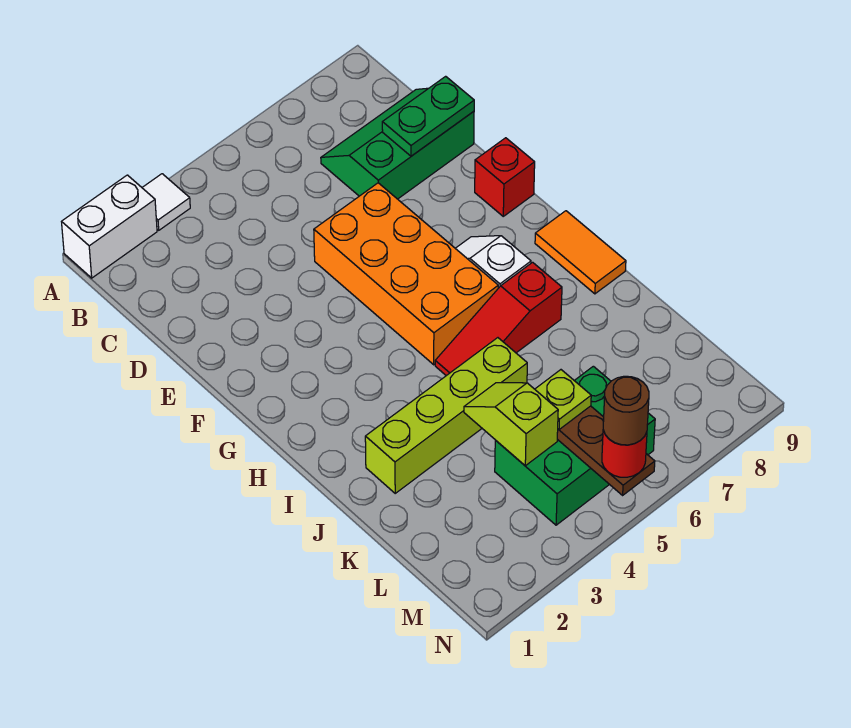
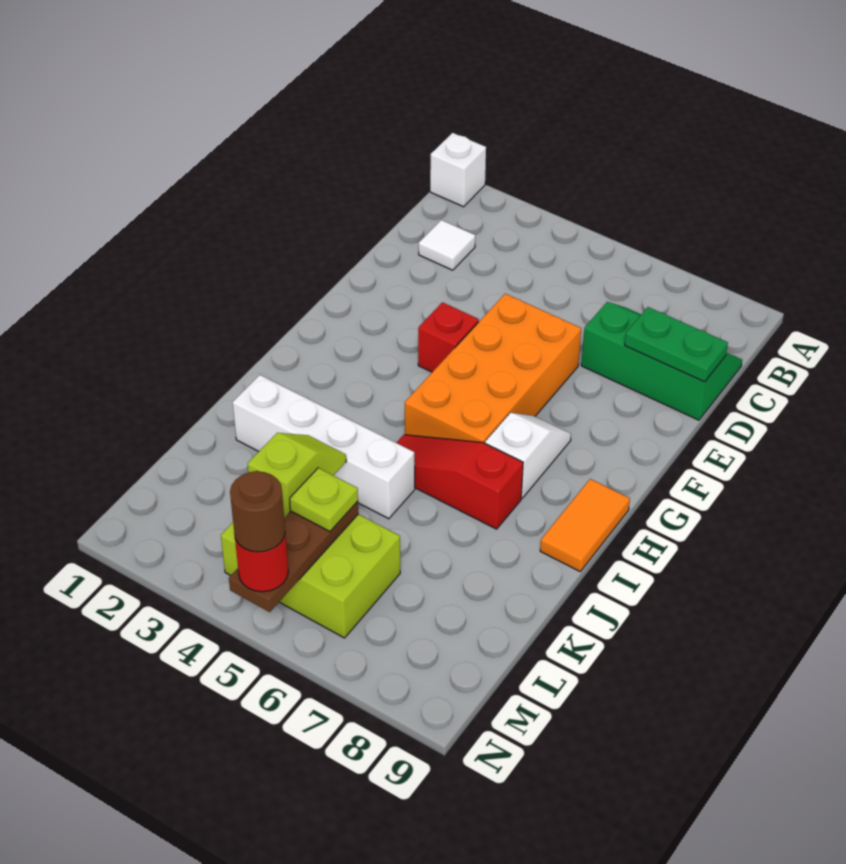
white 1x2 brick [62,175,157,278] -> white 1x1 brick [430,133,486,207]
white 1x1 tile [142,174,190,230] -> white 1x1 tile moved to [419,220,475,270]
red 1x1 brick [475,138,535,216] -> red 1x1 brick moved to [418,302,479,372]
lime 1x4 brick [365,338,527,493] -> white 1x4 brick [233,375,415,519]
green 2x3 brick [495,366,655,525] -> lime 2x3 brick [221,514,400,638]

